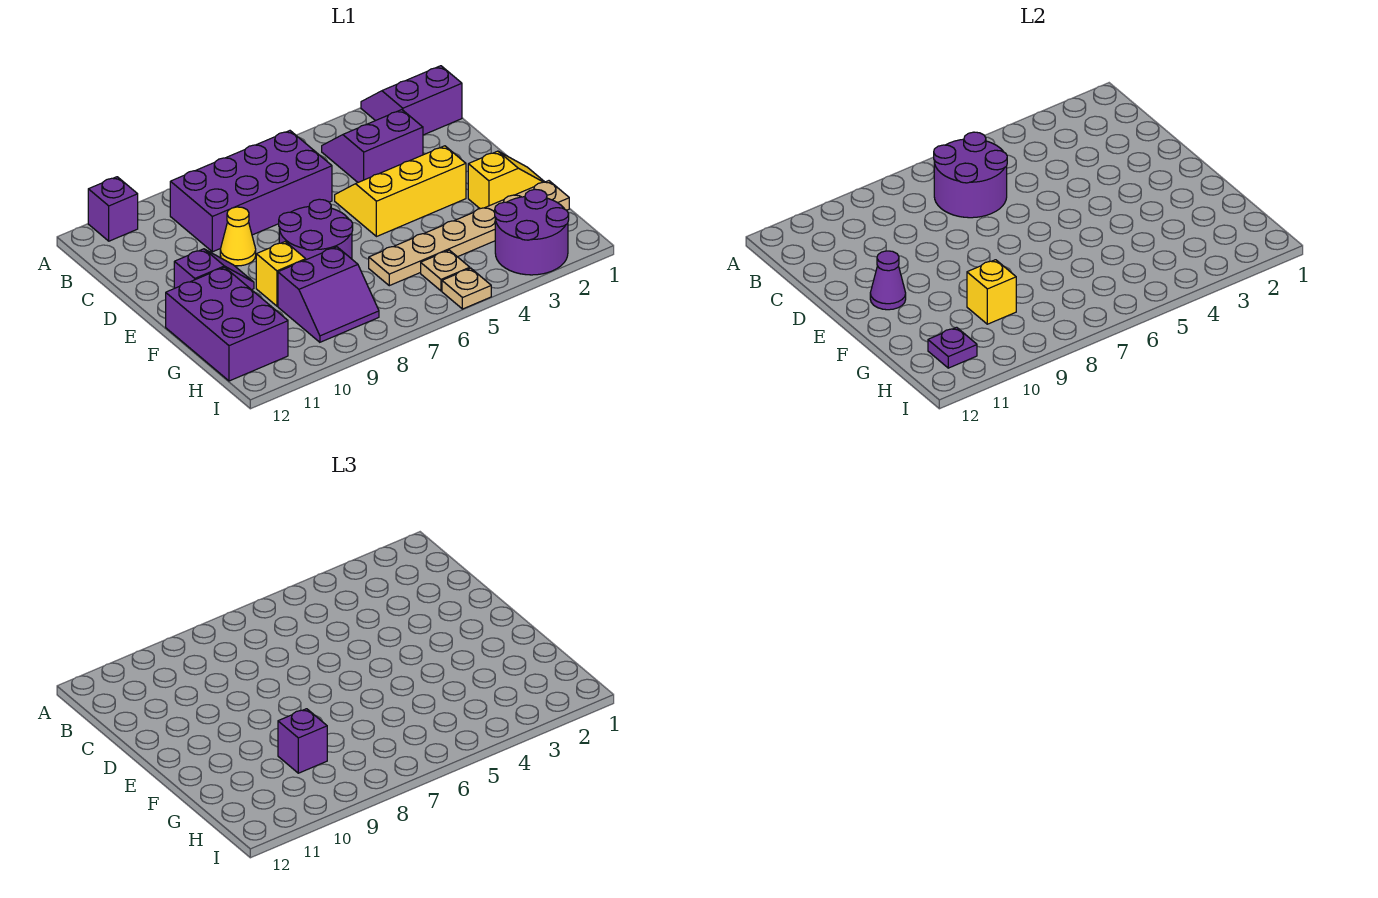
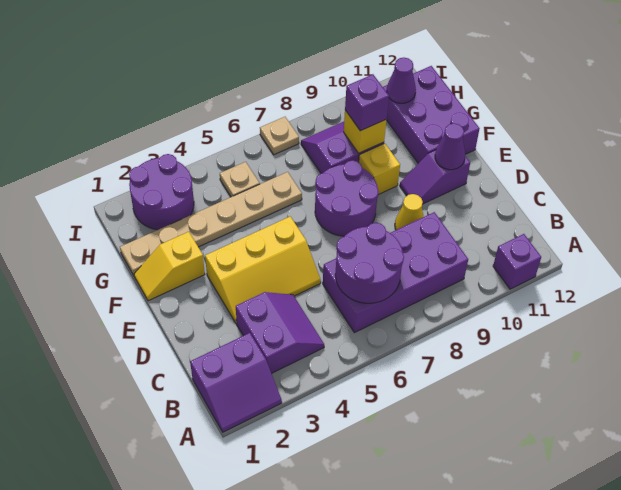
purple 2x2 slope [322,110,423,182] -> purple 2x2 slope turned to [236,292,324,373]
purple 1x1 plate [928,327,977,368] -> purple 1x1 cone [387,58,416,103]
tan 1x1 plate [442,268,491,309] -> tan 1x1 plate moved to [260,117,299,155]

